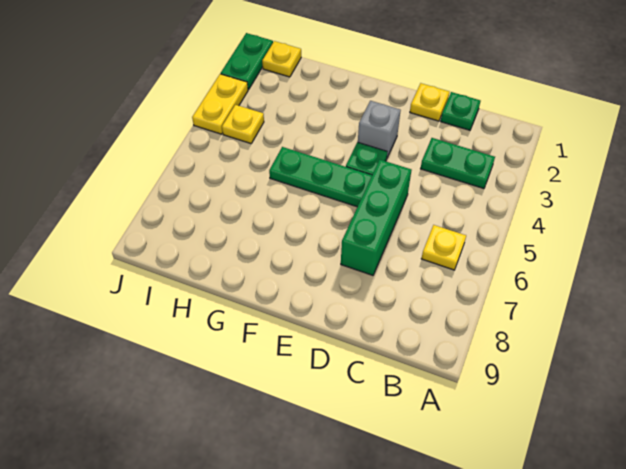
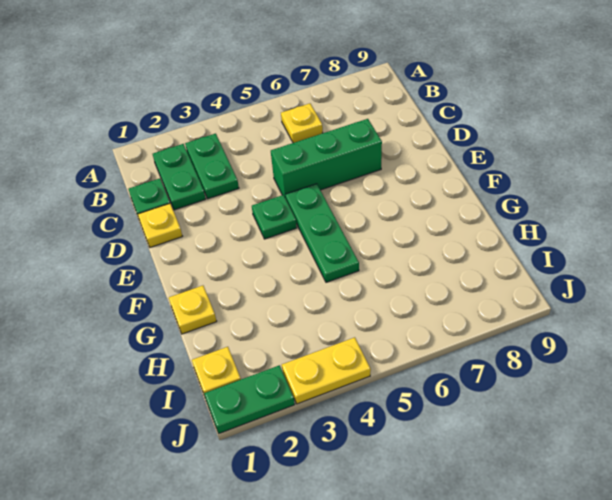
none -> green 1x2 plate [153,144,206,210]
grey 1x1 brick [358,101,401,157] -> none
yellow 1x1 plate [222,105,264,144] -> yellow 1x1 plate moved to [169,286,217,334]

